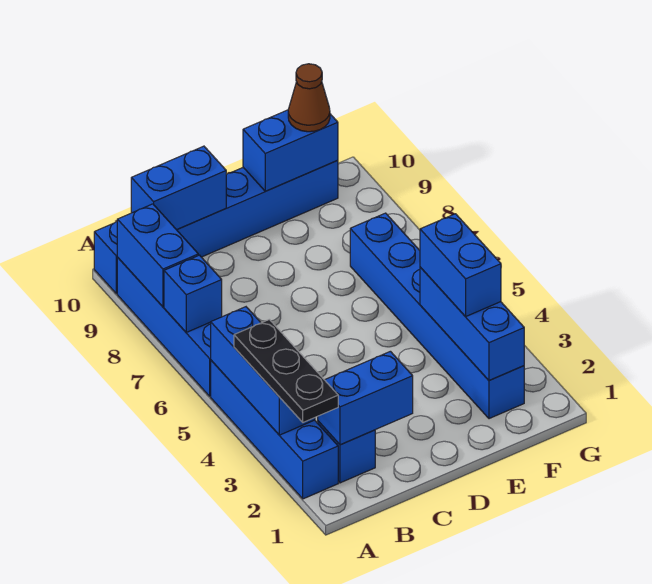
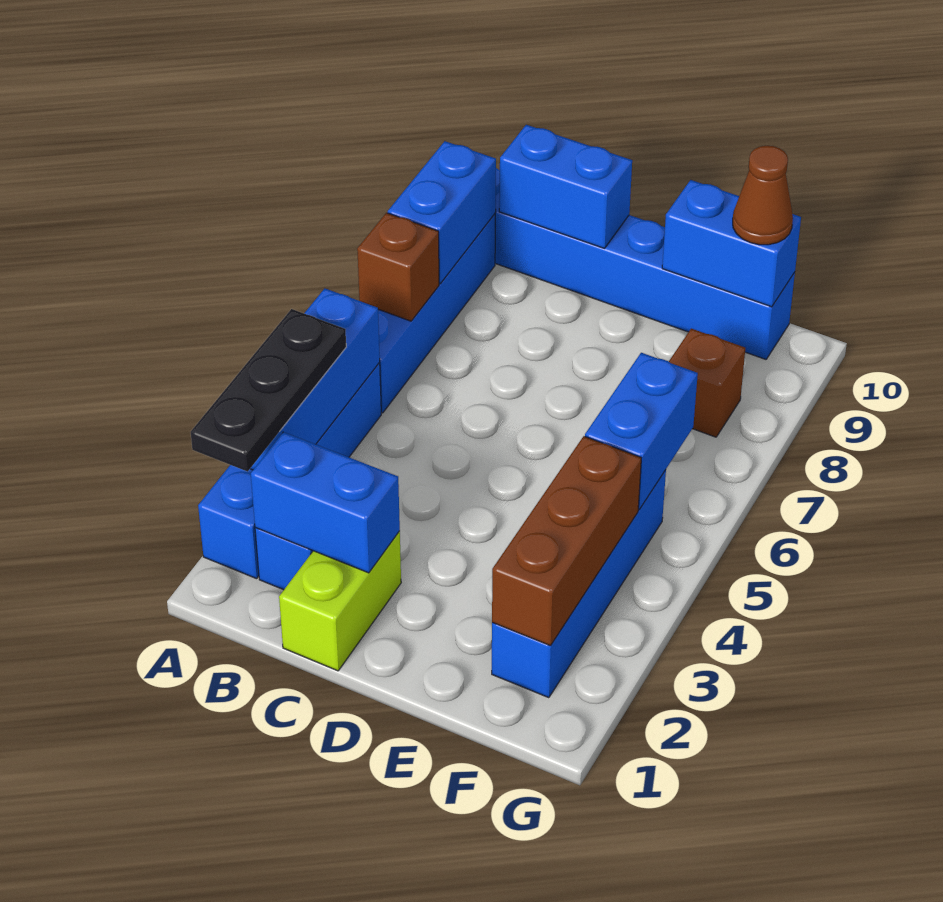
blue 1x1 brick [164,255,222,332] -> brown 1x1 brick [357,213,439,321]
none -> lime 1x2 brick [279,532,401,671]
blue 1x6 brick [350,213,524,419] -> blue 1x4 brick [492,470,666,698]
blue 1x3 brick [420,267,524,381] -> brown 1x3 brick [492,436,641,646]
blue 1x2 brick [420,214,501,317] -> blue 1x2 brick moved to [585,353,698,509]
none -> brown 1x1 brick [669,329,745,437]

